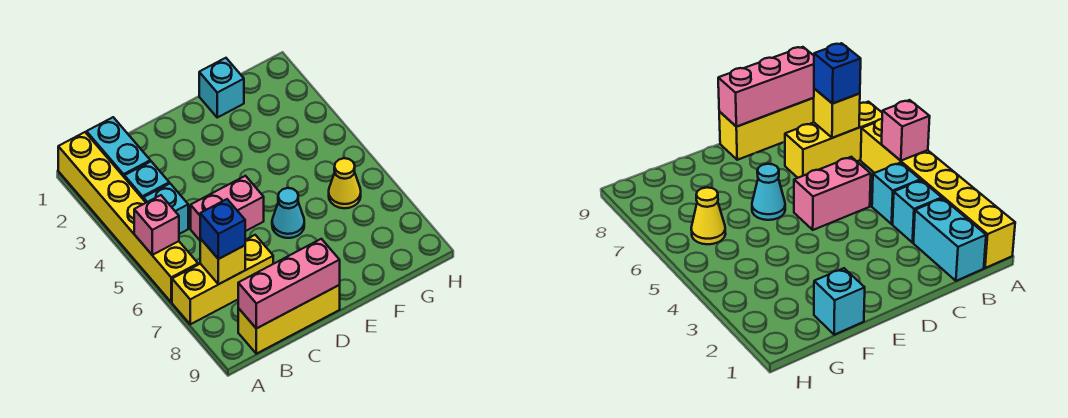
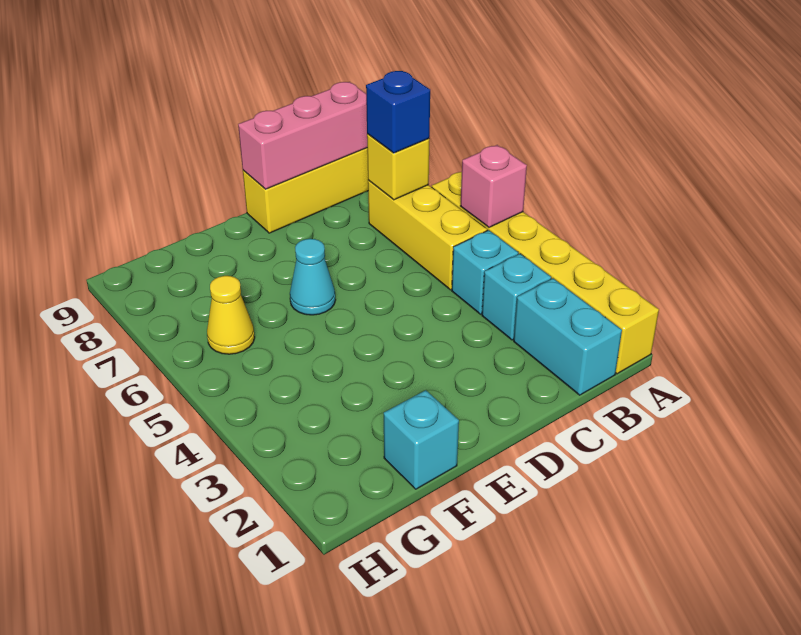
yellow 1x3 brick [172,235,273,324] -> yellow 1x3 brick turned to [368,180,487,290]
pink 1x2 brick [191,176,264,240] -> none

